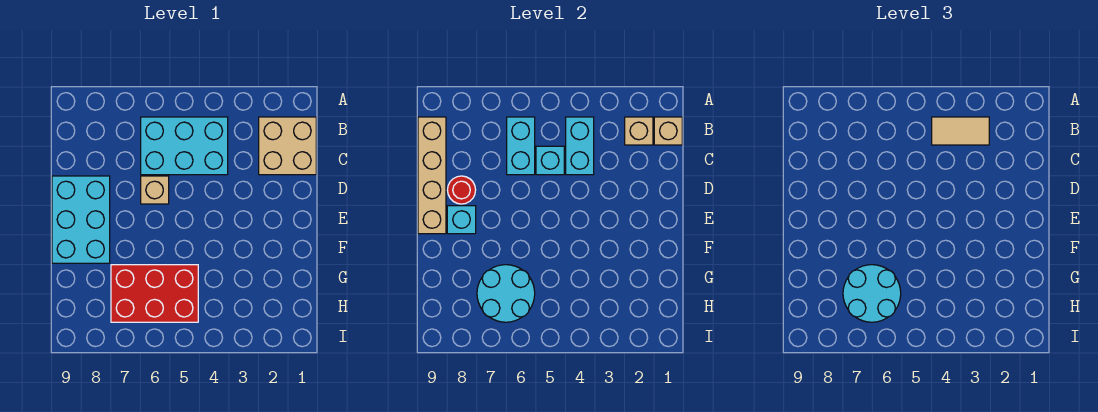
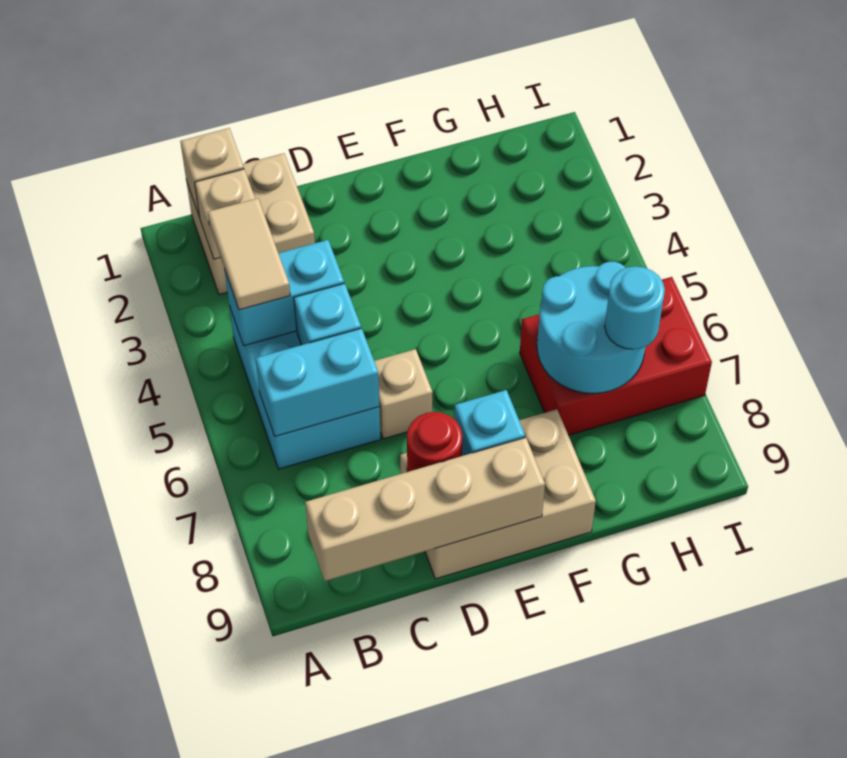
cyan 2x3 brick [52,176,110,263] -> tan 2x3 brick [400,409,596,579]
red 2x3 brick [111,265,198,322] -> red 2x3 brick turned to [520,277,712,435]
cyan 2x2 round brick [843,265,901,322] -> cyan 1x1 round brick [605,266,665,349]

